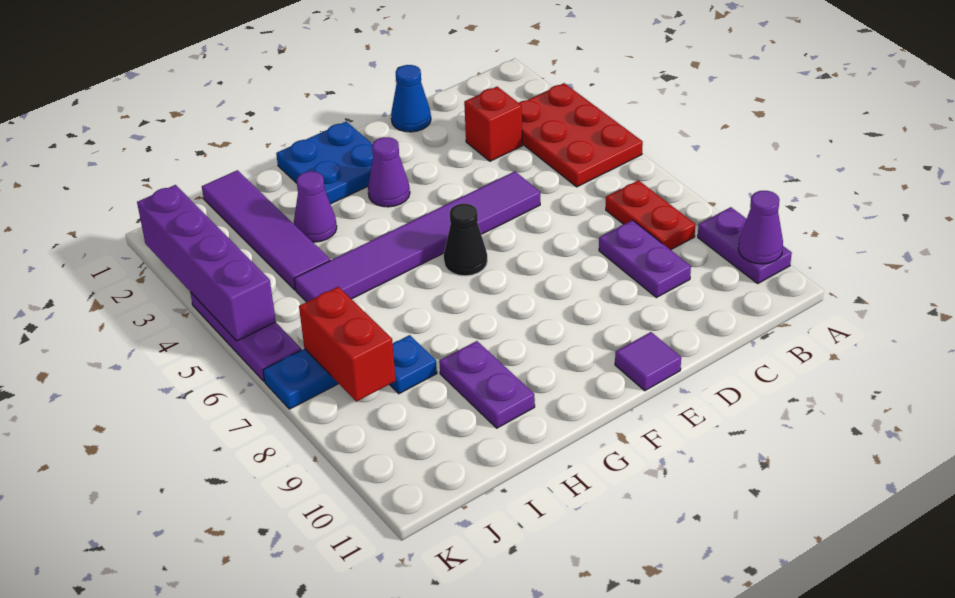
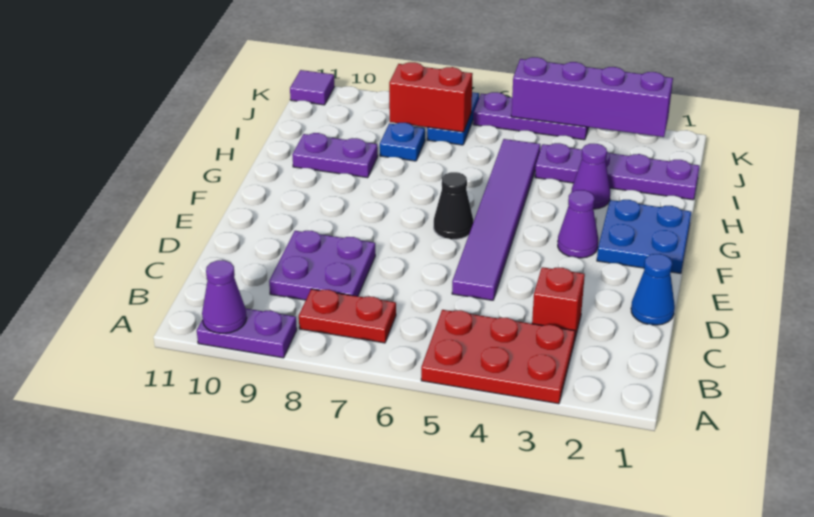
purple 1x2 plate [599,220,691,298] -> purple 2x2 plate [269,231,375,300]
purple 1x1 tile [615,332,681,391] -> purple 1x1 tile moved to [290,70,335,105]
purple 1x4 tile [202,170,330,290] -> purple 1x4 plate [535,143,699,200]

